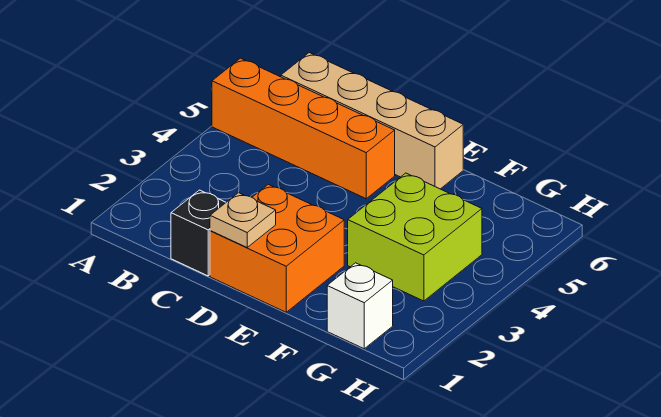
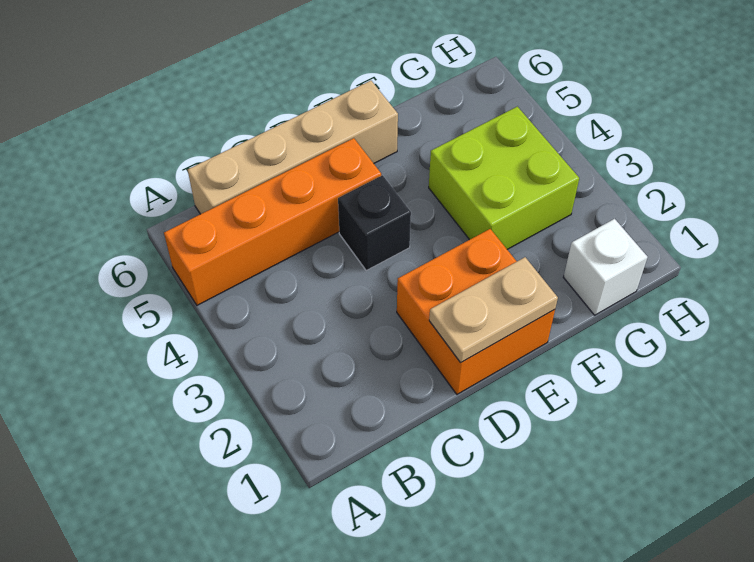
black 1x1 brick [171,190,226,276] -> black 1x1 brick moved to [338,175,411,270]
tan 1x1 plate [210,193,276,247] -> tan 1x2 plate [429,257,558,363]

